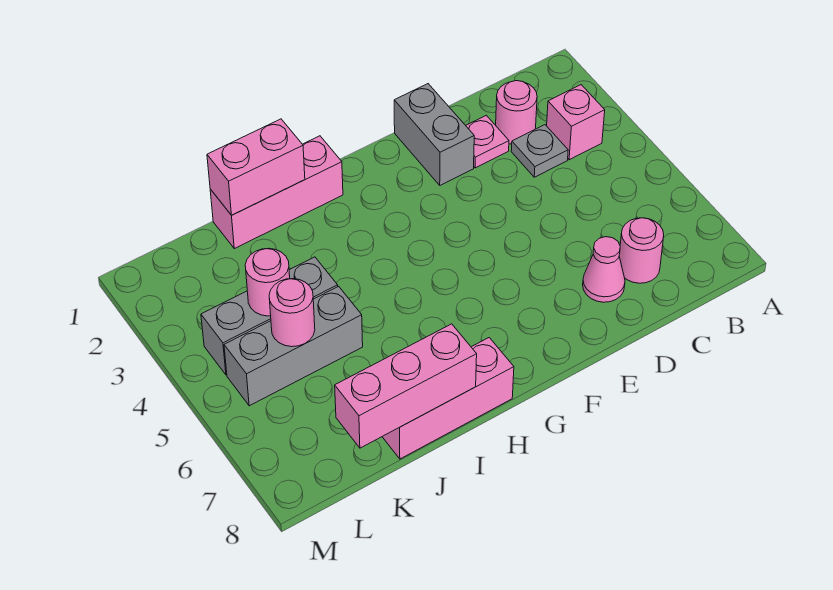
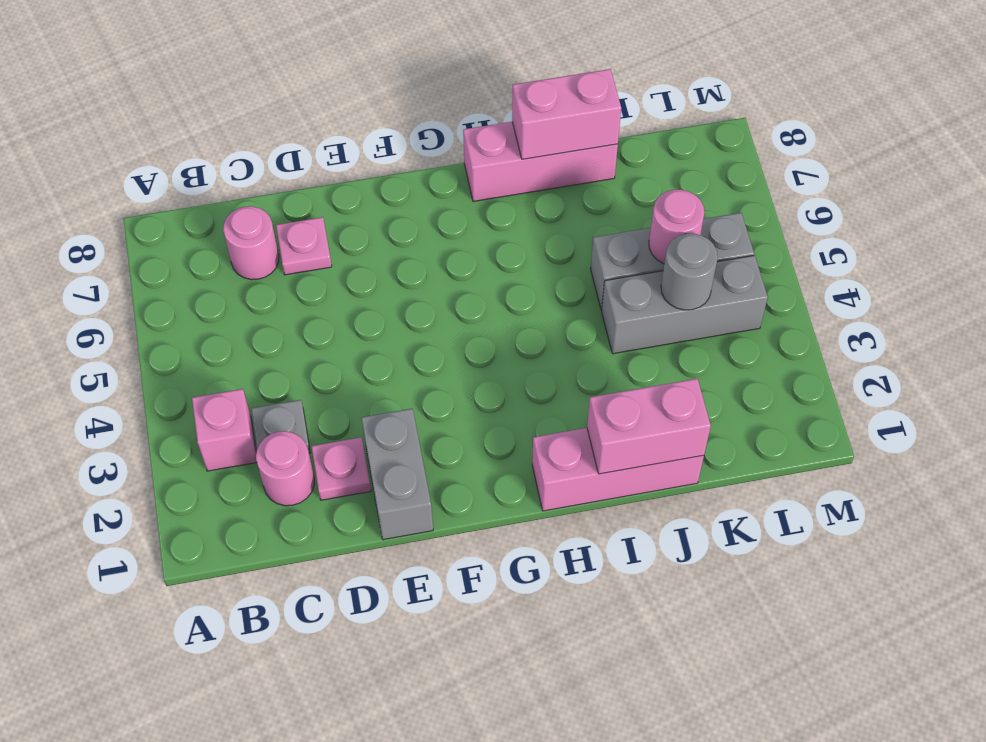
pink 1x1 cone [583,237,625,302] -> pink 1x1 plate [276,217,332,275]
pink 1x3 brick [335,324,477,448] -> pink 1x2 brick [512,69,621,159]
pink 1x1 round brick [245,248,290,316] -> grey 1x1 round brick [661,233,718,310]

